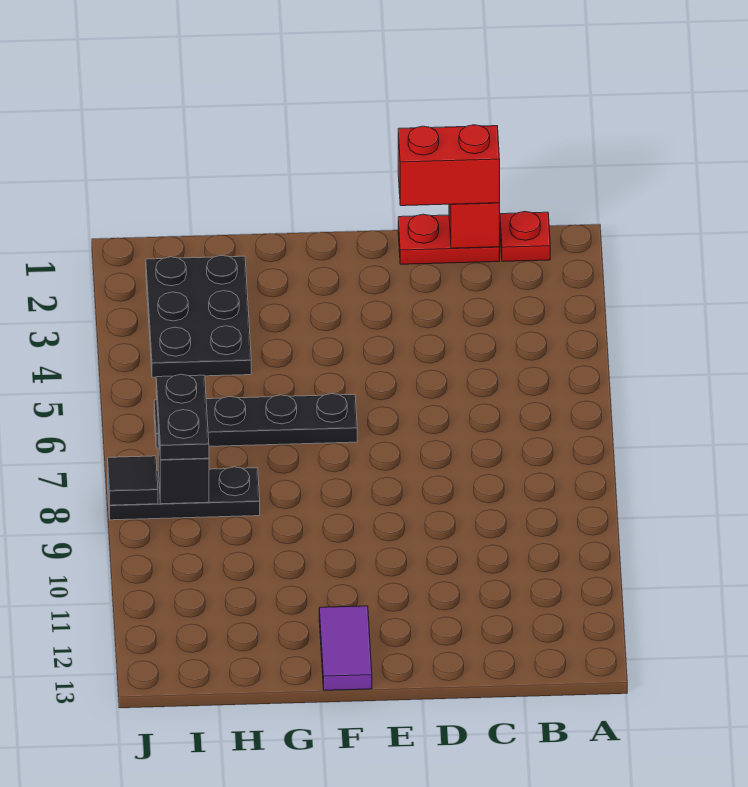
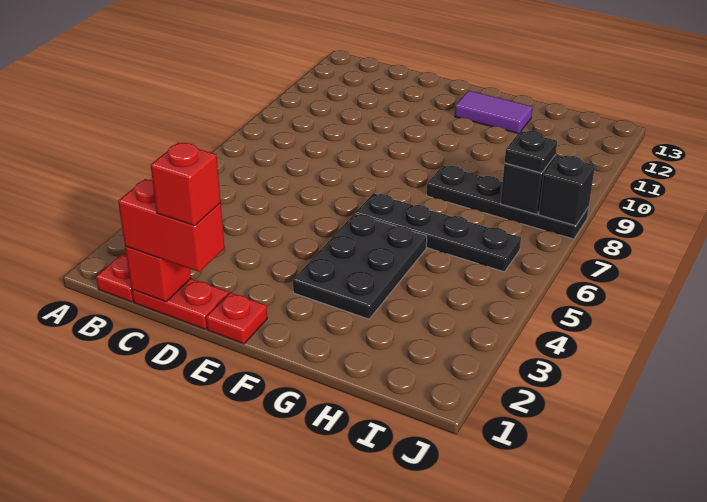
none -> red 1x1 brick [151,143,221,226]
none -> red 1x1 plate [206,292,267,344]
purple 1x2 tile [319,606,372,690] -> purple 1x2 tile turned to [455,91,532,133]
black 2x3 plate [146,255,251,377] -> black 2x3 plate moved to [293,214,427,319]
black 1x3 plate [108,467,260,520] -> black 1x4 plate [427,166,589,239]
black 1x2 plate [156,374,209,460] -> black 1x1 plate [505,131,557,173]
black 1x1 tile [108,456,158,505] -> black 1x1 brick [539,155,595,226]

